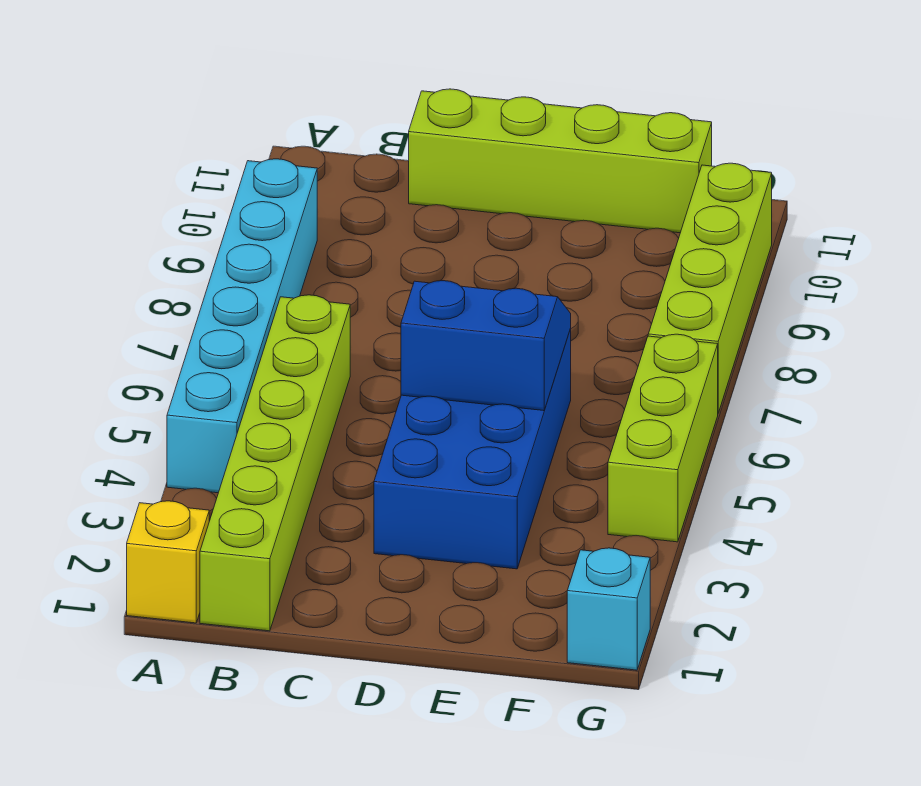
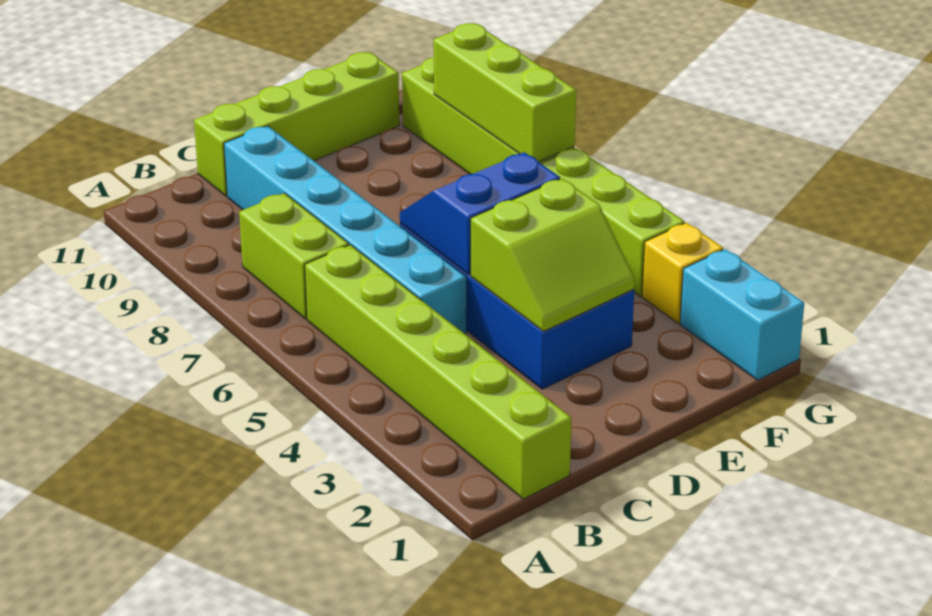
yellow 1x1 brick [127,501,209,623] -> yellow 1x1 brick moved to [642,223,723,323]
cyan 1x6 brick [167,159,317,493] -> cyan 1x6 brick moved to [224,126,467,334]
none -> lime 1x2 brick [239,193,349,319]
none -> lime 2x2 slope [471,179,635,331]
cyan 1x1 brick [567,548,650,670] -> cyan 1x2 brick [680,249,804,380]
none -> lime 1x3 brick [434,23,576,162]

